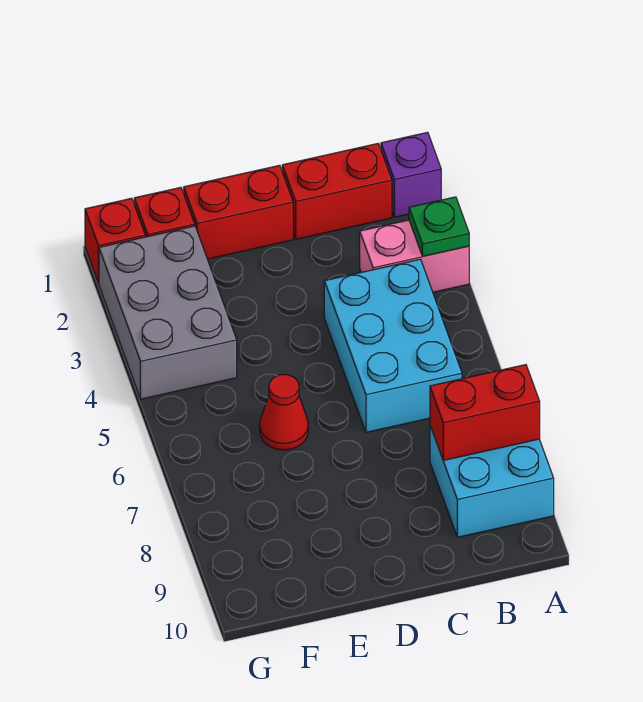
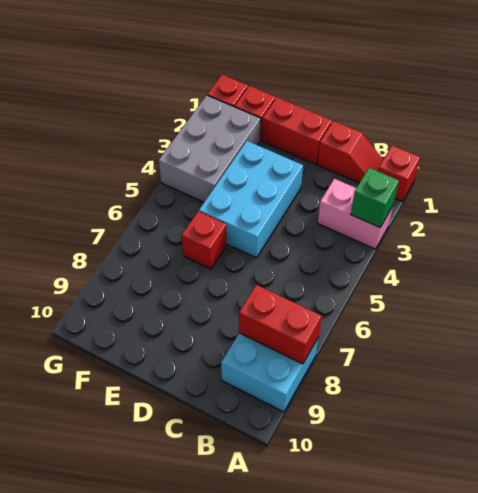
purple 1x1 brick [381,132,441,217] -> red 1x1 brick [378,145,420,201]
green 1x1 plate [409,197,469,256] -> green 1x1 brick [351,168,399,227]
red 1x2 brick [282,144,392,239] -> red 1x2 slope [317,121,383,183]
cyan 2x3 brick [324,259,462,432] -> cyan 2x3 brick moved to [199,141,303,258]
red 1x1 cone [260,375,308,450] -> red 1x1 brick [182,211,227,269]

